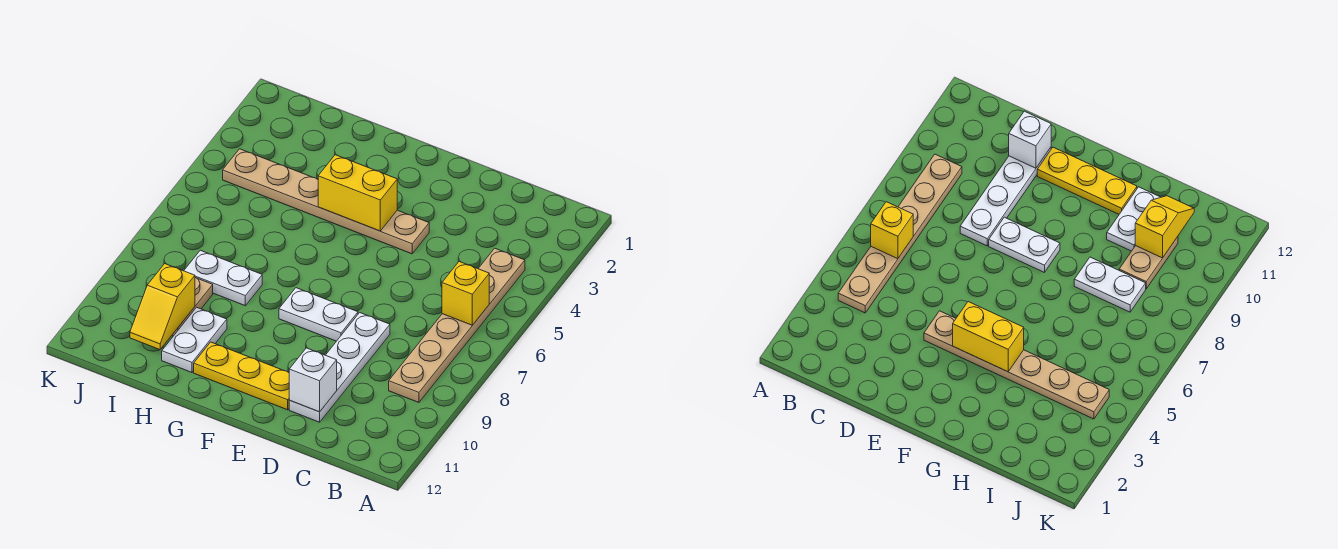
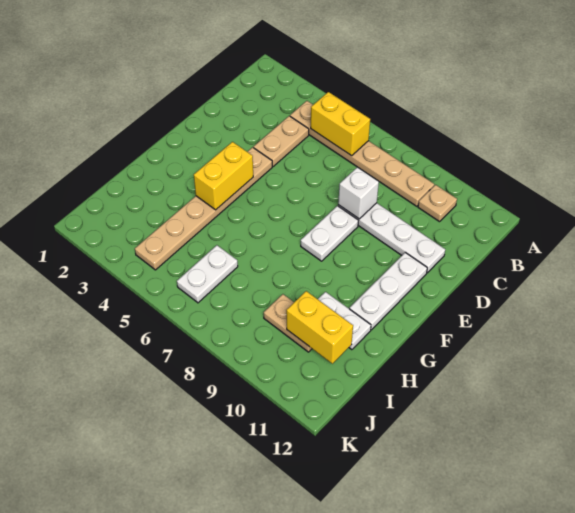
yellow 1x1 brick [442,262,489,325] -> yellow 1x2 brick [311,92,370,156]
none -> tan 1x1 plate [418,185,457,222]
none -> tan 1x2 plate [253,116,309,166]
white 1x1 brick [289,348,337,412] -> white 1x1 brick moved to [338,167,379,219]
yellow 1x3 plate [194,342,290,410] -> white 1x3 plate [350,252,427,330]
white 1x2 plate [184,250,262,306] -> white 1x2 plate moved to [177,245,238,303]
yellow 1x2 slope [130,264,195,350] -> yellow 1x2 brick [286,291,353,364]

